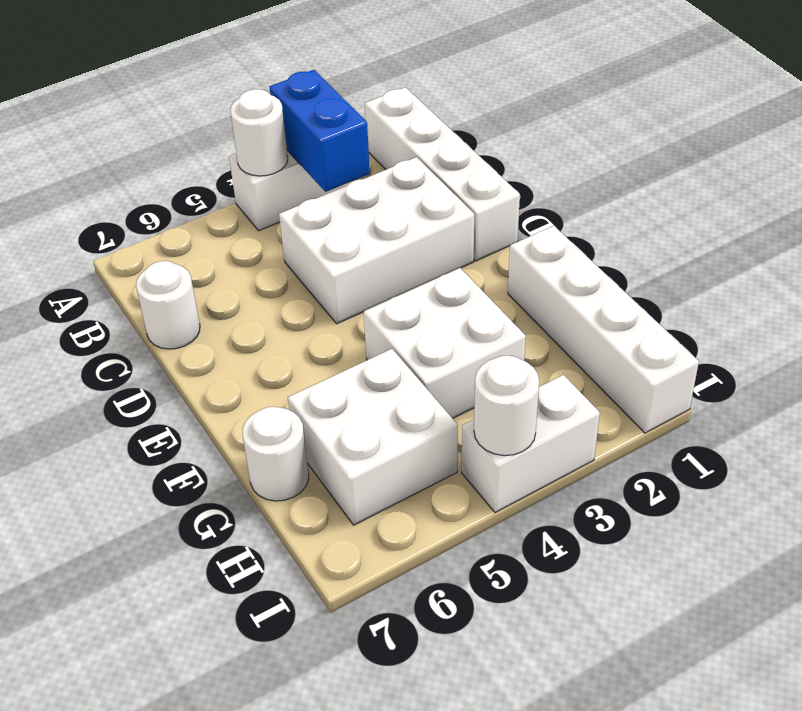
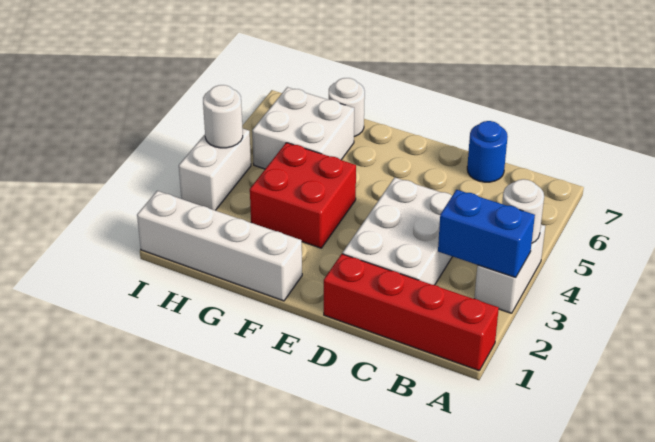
white 1x4 brick [365,87,520,261] -> red 1x4 brick [324,254,499,371]
white 1x1 round brick [136,261,200,349] -> blue 1x1 round brick [467,121,508,182]
white 2x2 brick [364,268,526,418] -> red 2x2 brick [250,143,356,248]

